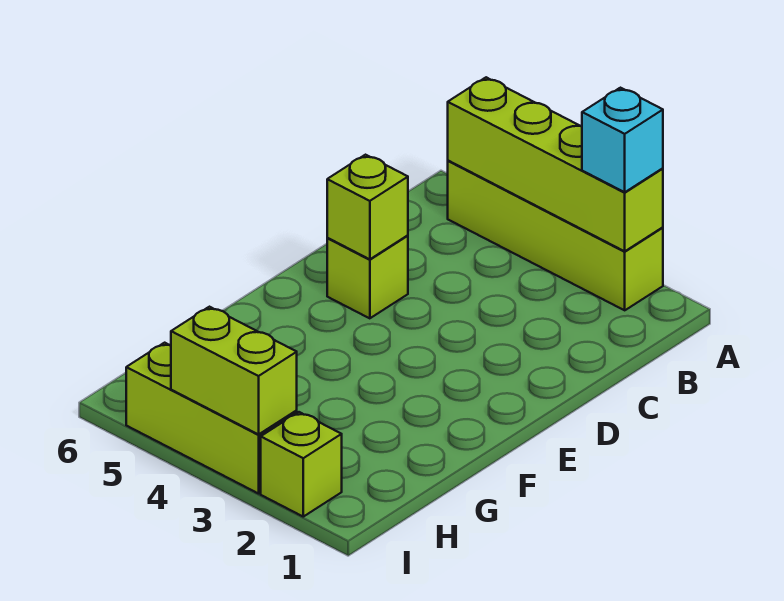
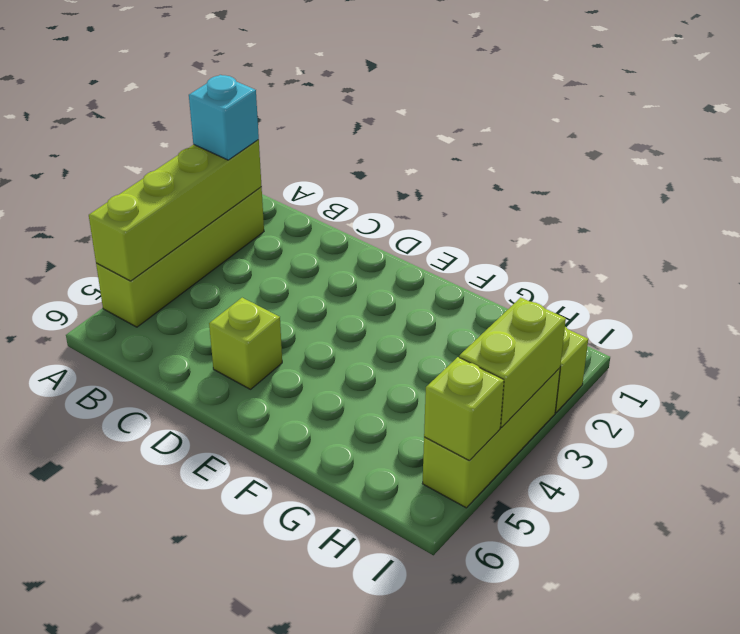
lime 1x1 brick [327,155,408,259] -> lime 1x1 brick moved to [424,357,504,461]

